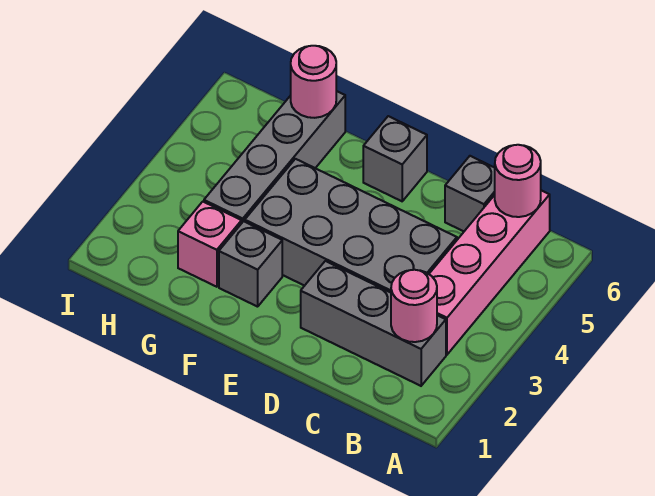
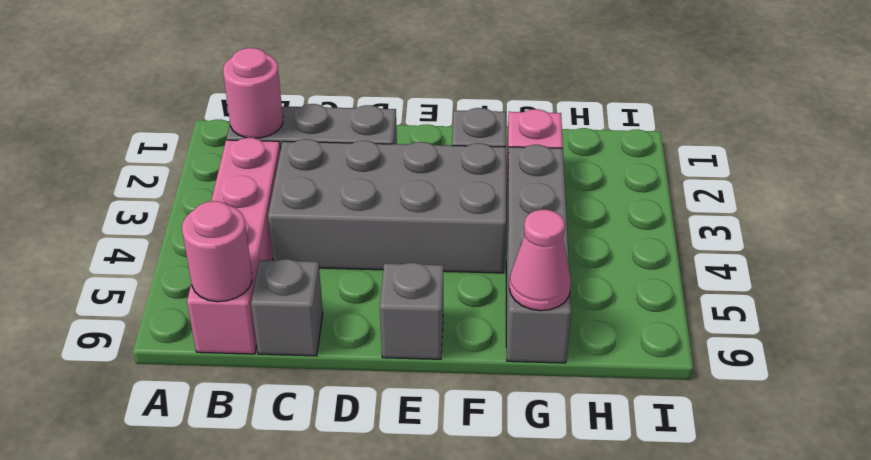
pink 1x1 round brick [291,46,336,118] -> pink 1x1 cone [509,210,571,311]

